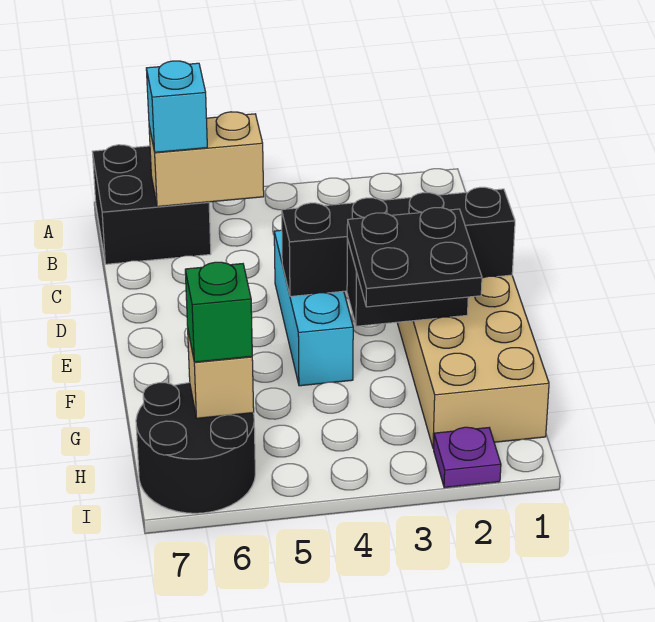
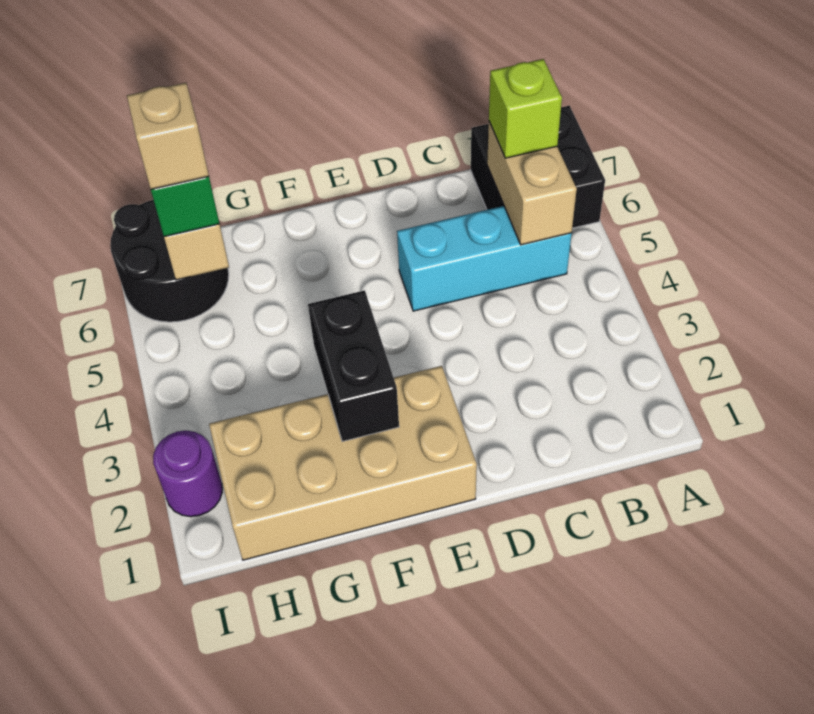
cyan 1x1 brick [146,61,207,152] -> lime 1x1 brick [489,59,562,158]
cyan 1x3 brick [274,230,353,386] -> cyan 1x3 brick moved to [397,206,572,311]
black 1x4 brick [282,187,515,296] -> none
black 2x2 plate [347,208,482,307] -> none
none -> tan 1x1 brick [127,83,209,189]
purple 1x1 plate [434,427,501,488] -> purple 1x1 round brick [153,431,222,517]

